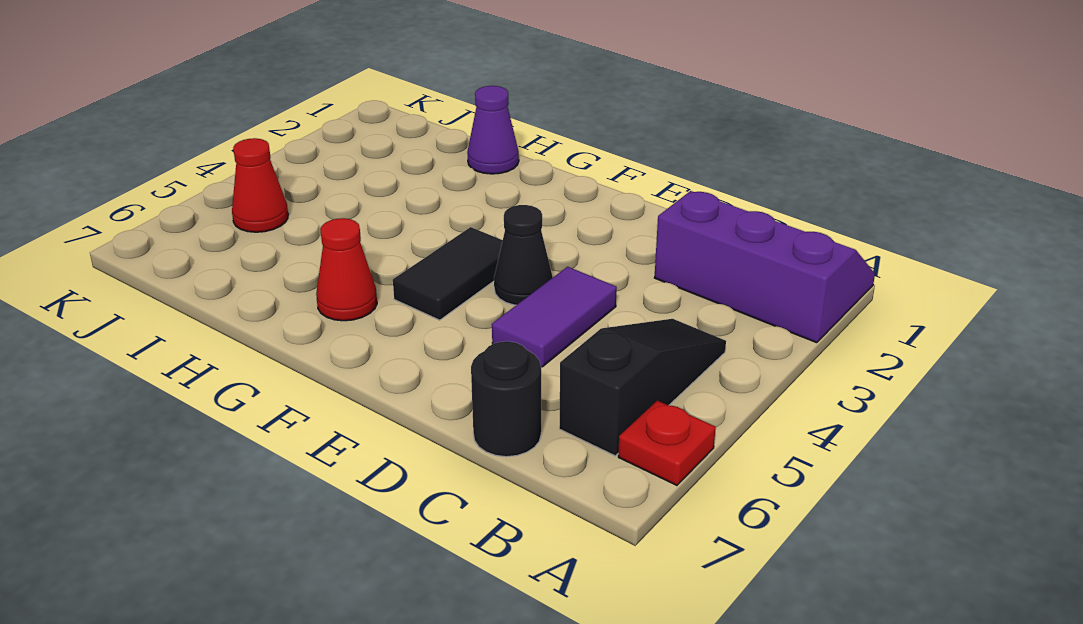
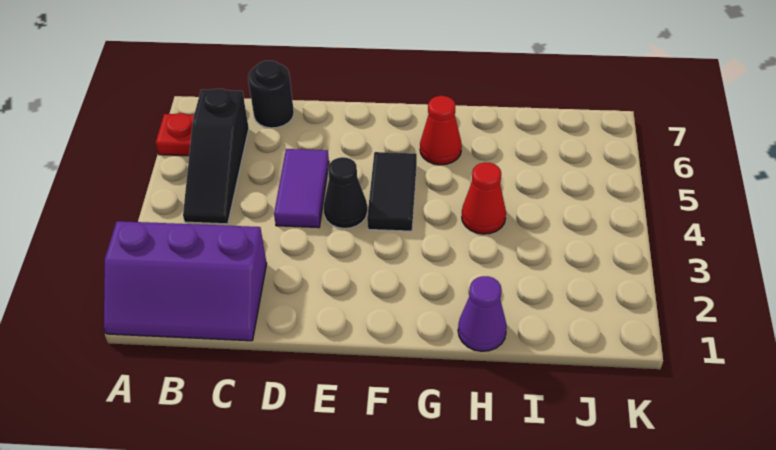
red 1x1 cone [232,138,288,232] -> red 1x1 cone moved to [462,162,506,234]

